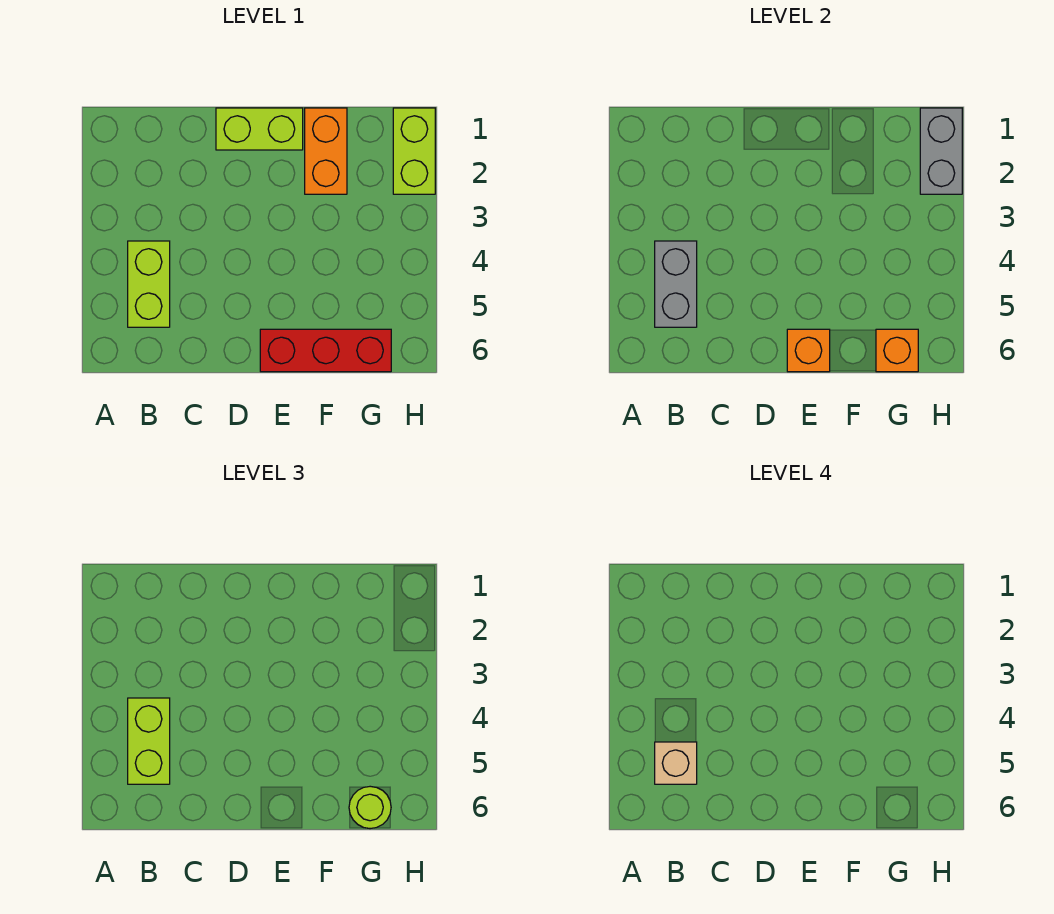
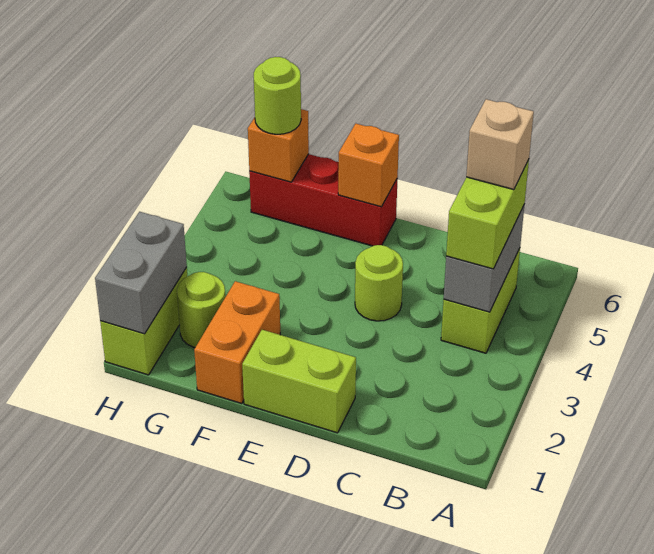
none -> lime 1x1 round brick [355,245,403,321]
none -> lime 1x1 round brick [177,272,225,348]

